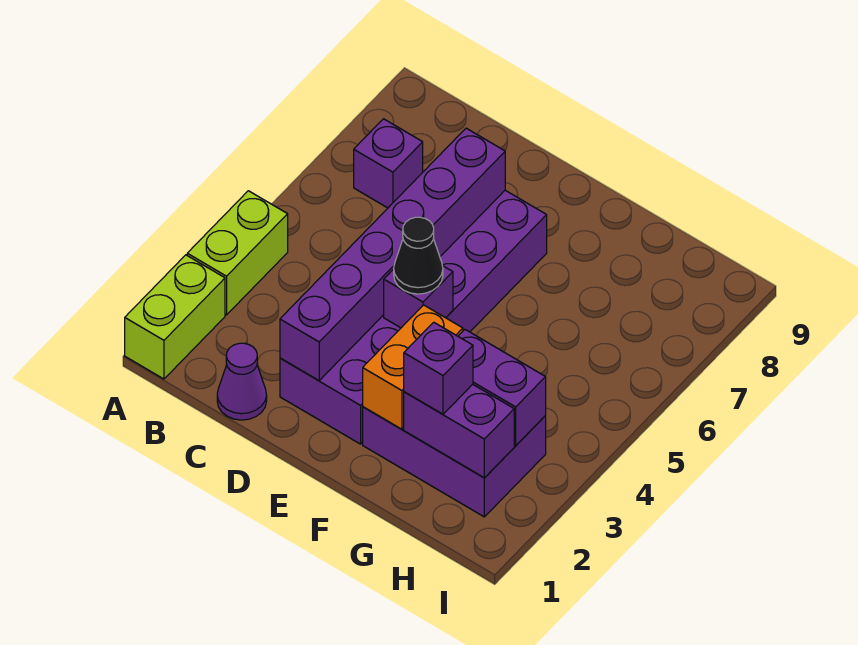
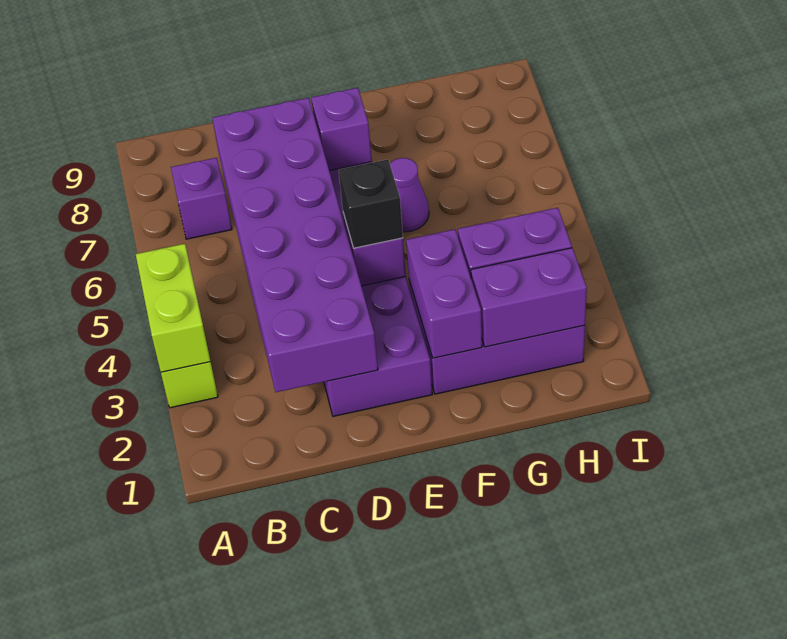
lime 1x2 brick [125,255,225,379] -> lime 1x2 brick moved to [136,244,211,372]
purple 1x1 cone [217,343,267,420] -> purple 1x1 cone moved to [390,158,429,232]
purple 1x6 brick [280,128,505,381] -> purple 2x6 brick [212,98,378,392]
black 1x1 cone [394,217,443,294] -> black 1x1 brick [339,159,403,248]
orange 1x2 brick [363,305,463,429] -> purple 1x2 brick [406,229,482,358]
purple 1x1 brick [404,322,473,414] -> purple 1x1 brick moved to [311,88,372,171]

